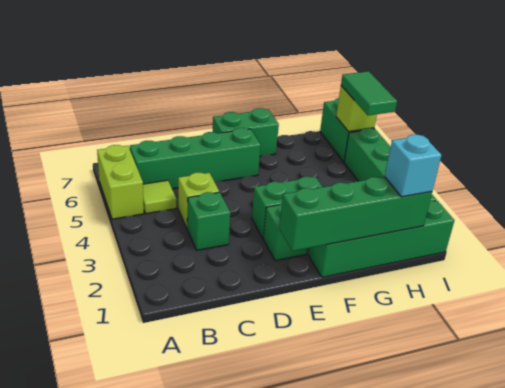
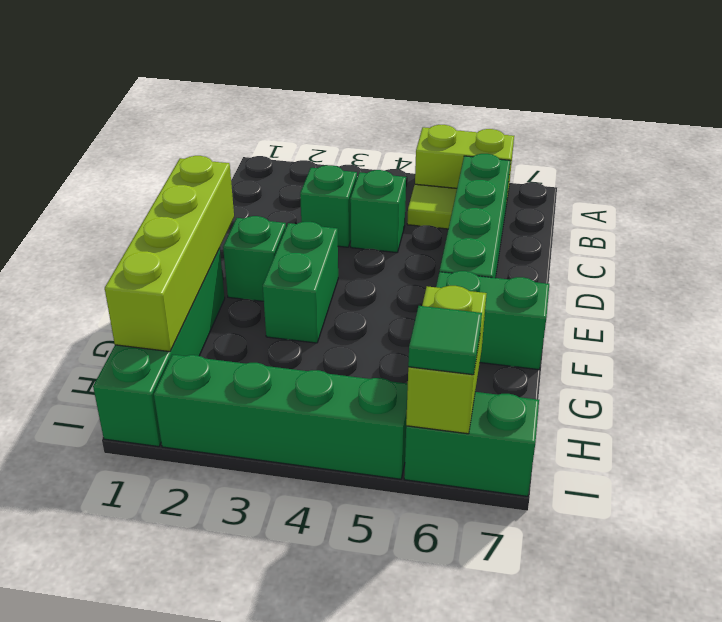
lime 1x1 brick [178,172,219,228] -> green 1x1 brick [350,170,406,253]
green 1x4 brick [279,177,432,251] -> lime 1x4 brick [105,156,234,352]
green 1x2 brick [213,108,279,156] -> green 1x2 brick turned to [436,271,549,370]
cyan 1x1 brick [385,135,442,197] -> none
green 1x2 tile [341,71,397,115] -> green 1x1 tile [408,306,482,375]
lime 1x1 brick [336,86,377,132] -> lime 1x2 brick [406,286,487,434]

